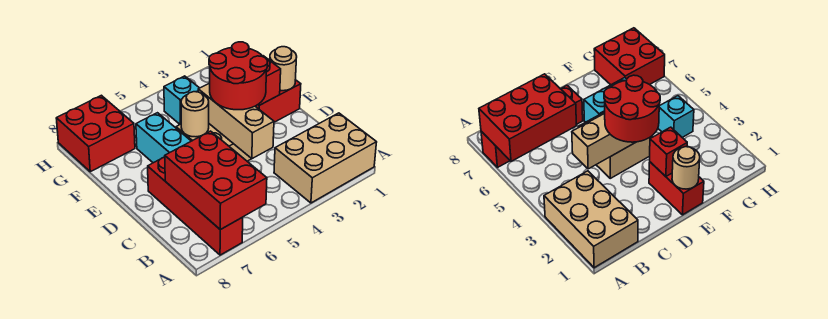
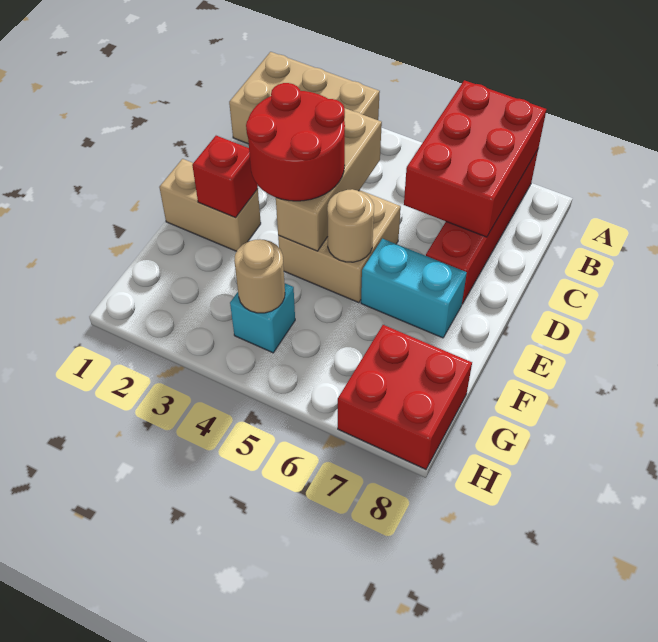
red 1x2 brick [255,80,301,122] -> tan 1x2 brick [159,159,261,251]
tan 1x1 round brick [270,47,297,91] -> tan 1x1 round brick moved to [234,239,285,313]
cyan 1x2 brick [136,113,191,163] -> cyan 1x2 brick turned to [361,239,467,338]

